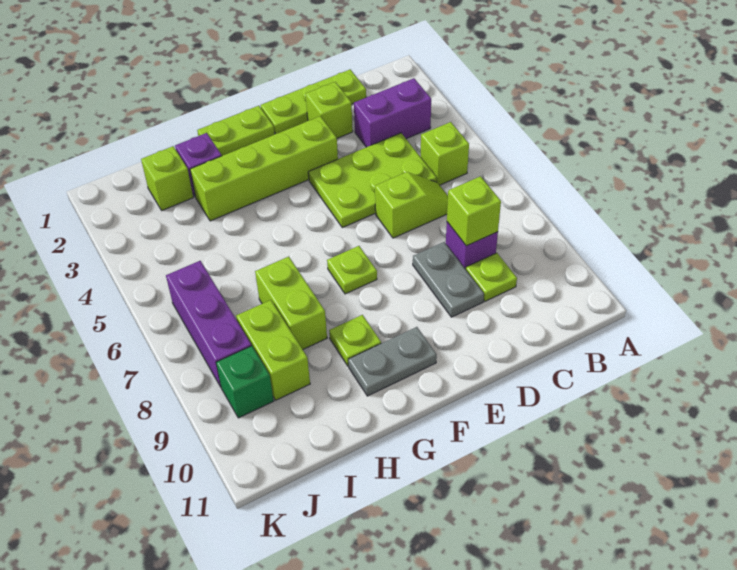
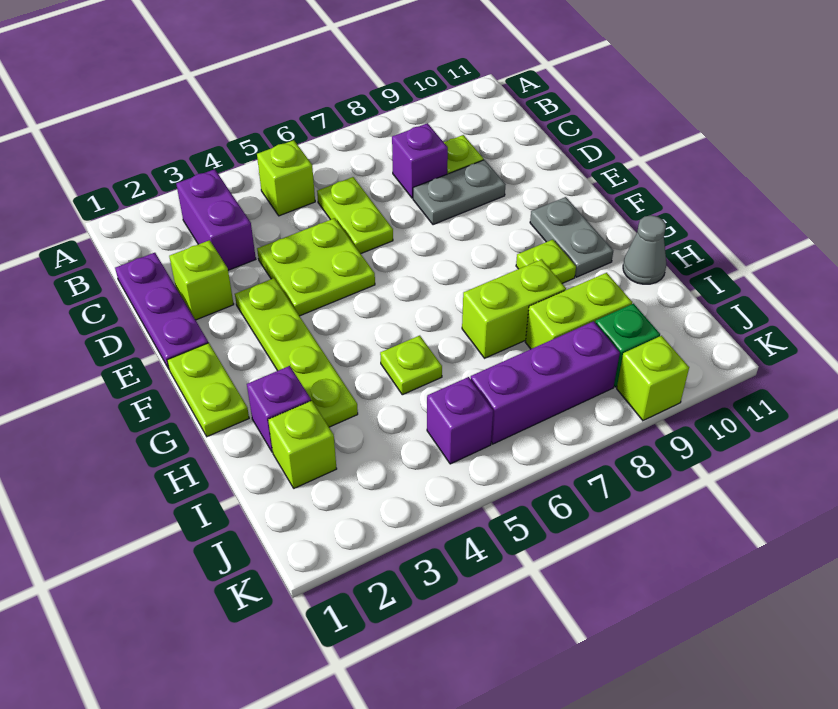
lime 1x3 plate [261,69,366,134] -> purple 1x3 plate [115,253,208,369]
lime 2x3 plate [308,133,437,228] -> lime 2x2 plate [257,218,375,316]
lime 1x2 slope [375,172,448,238] -> lime 1x2 plate [317,177,393,254]
lime 1x1 brick [447,176,501,246] -> lime 1x1 brick moved to [617,336,689,421]
lime 1x4 brick [190,116,338,221] -> lime 1x4 plate [235,278,358,427]
lime 1x1 plate [327,246,377,294] -> lime 1x1 plate moved to [380,336,442,395]
none -> grey 1x1 cone [623,215,666,284]
none -> purple 1x1 brick [427,377,493,464]

